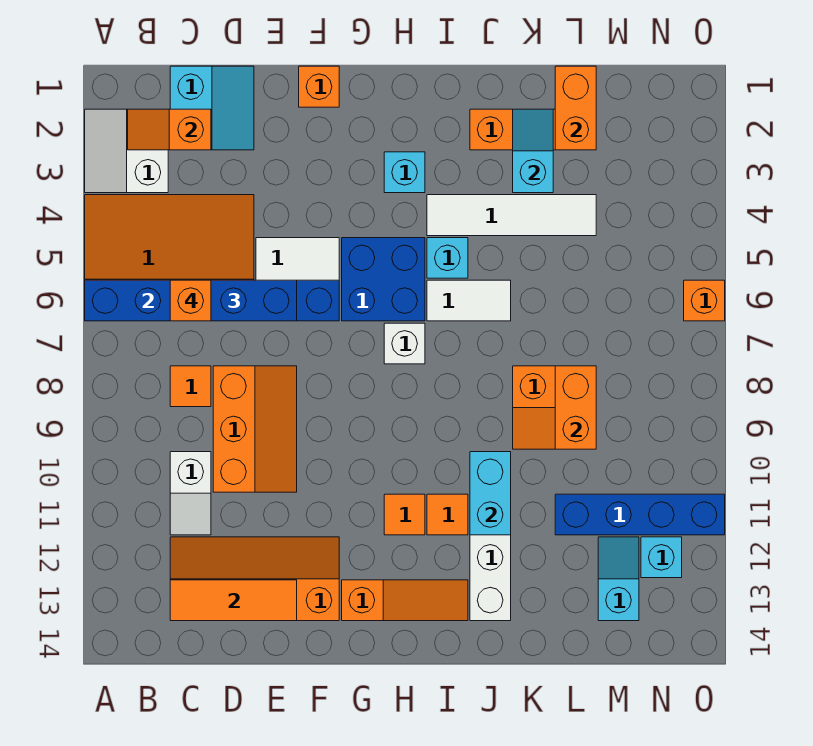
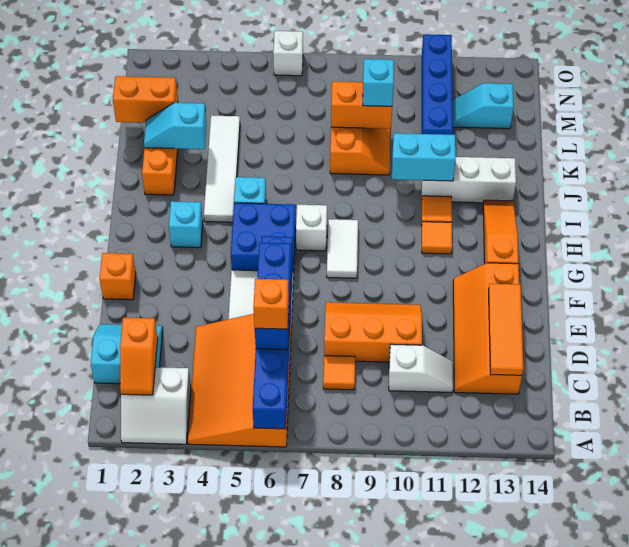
white 1x2 tile [427,280,511,321] -> white 1x2 tile moved to [327,219,358,278]
cyan 1x1 brick [641,537,682,578] -> cyan 1x1 brick moved to [363,59,394,106]
orange 1x1 brick [684,280,725,321] -> white 1x1 brick [273,31,303,76]

